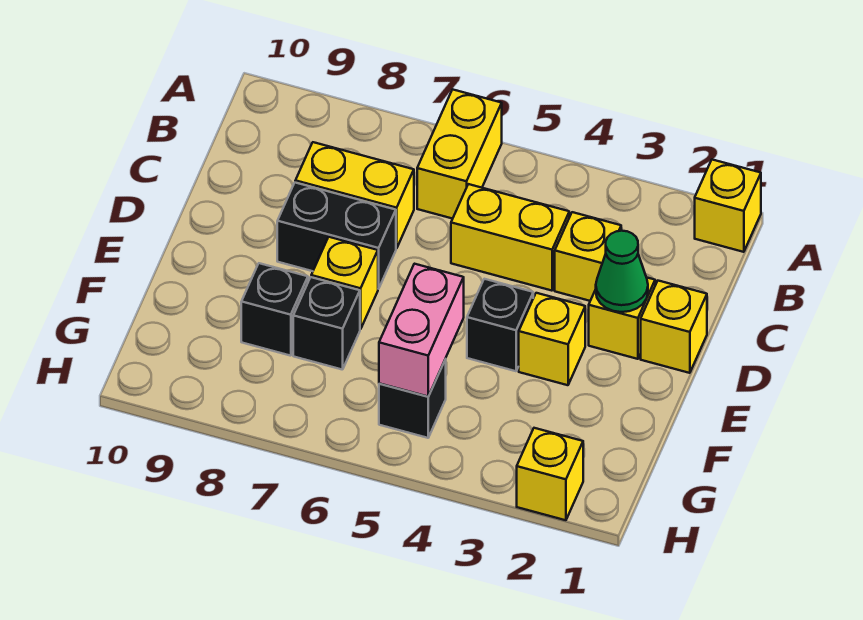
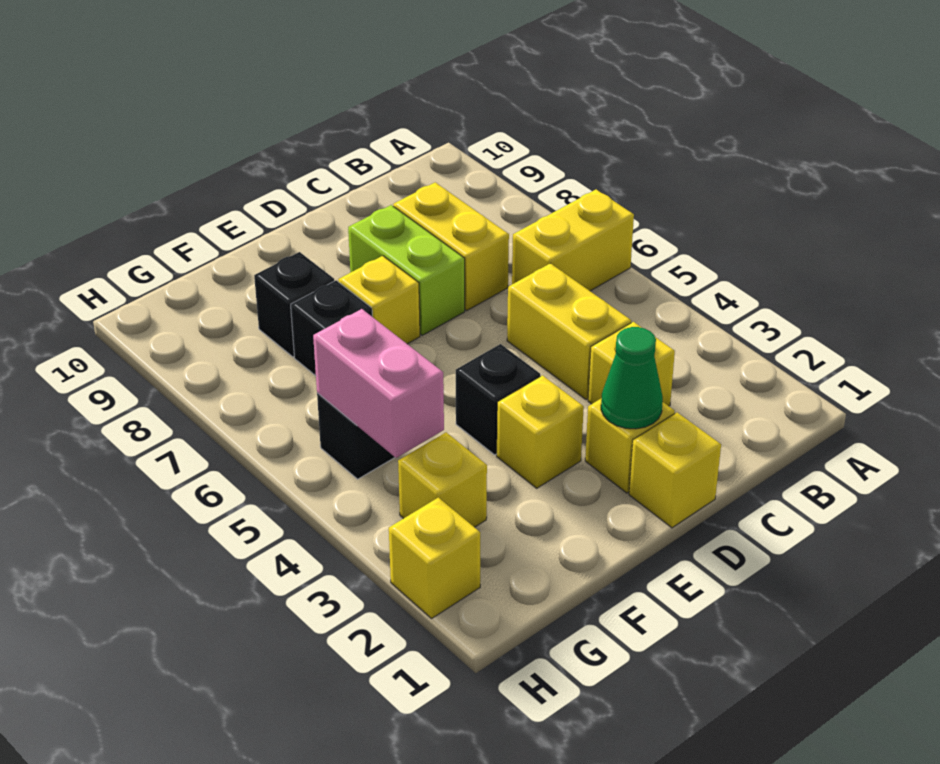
yellow 1x1 brick [695,160,761,252] -> yellow 1x1 brick moved to [398,432,487,527]
black 1x2 brick [277,183,396,289] -> lime 1x2 brick [348,205,465,335]
pink 1x2 brick [379,264,464,396] -> pink 1x2 brick turned to [313,309,444,458]

